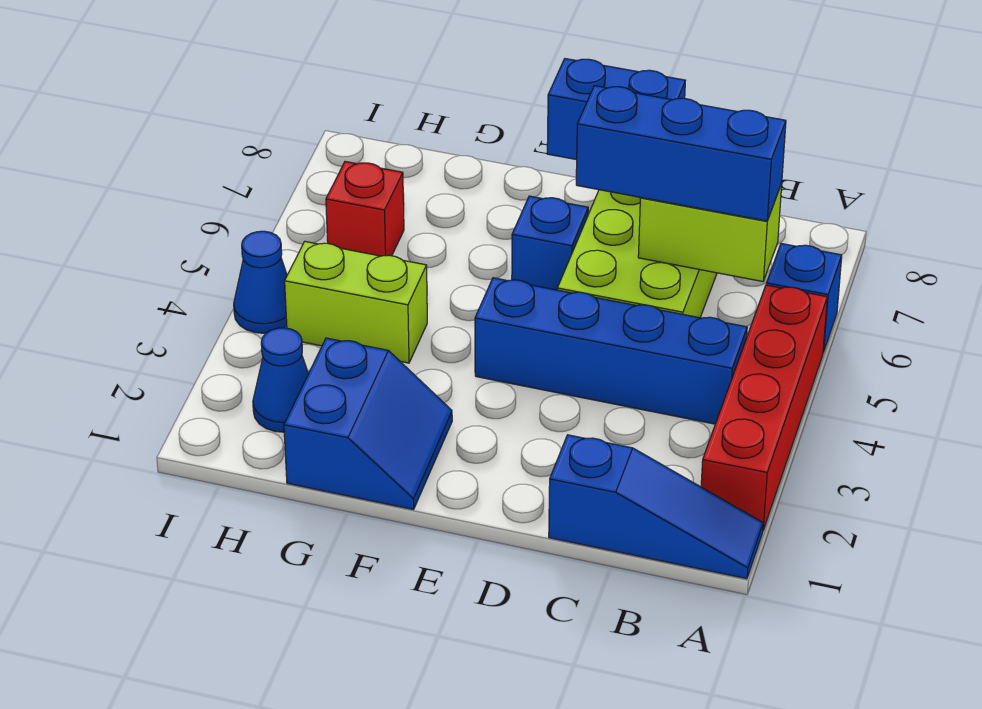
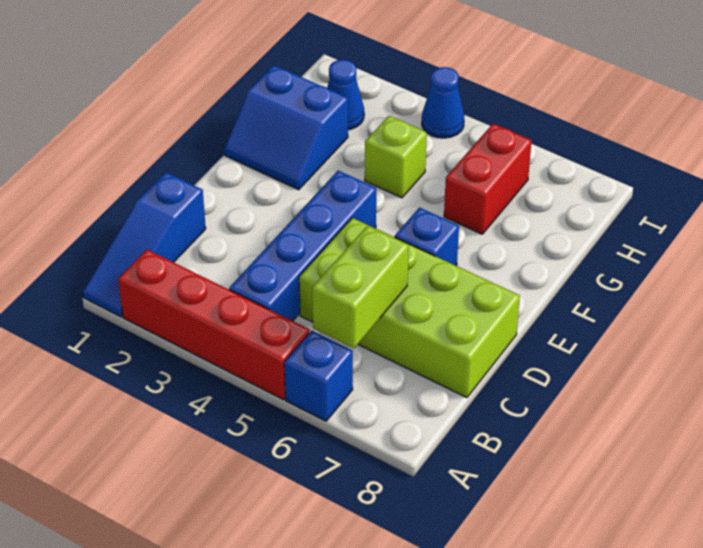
blue 1x3 brick [576,86,786,221] -> none
blue 1x2 brick [547,59,685,160] -> none
lime 1x2 brick [285,242,427,363] -> lime 1x1 brick [365,116,427,198]
red 1x1 brick [326,162,404,256] -> red 1x2 brick [444,124,532,234]

